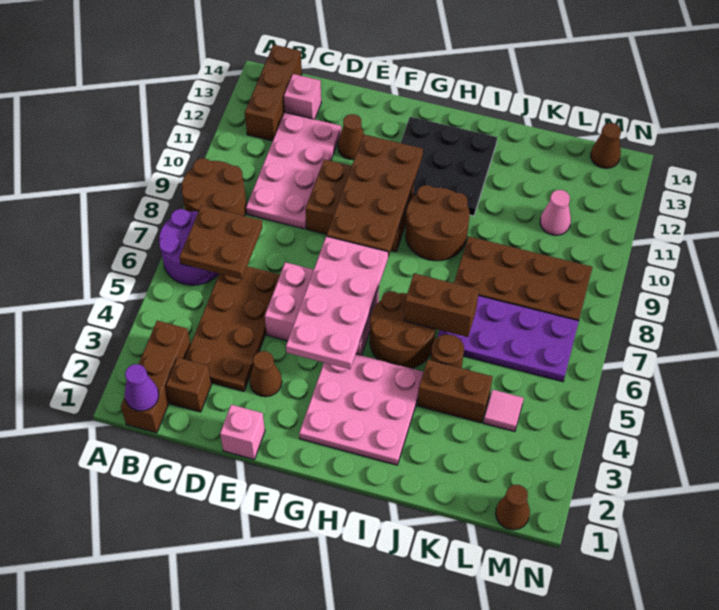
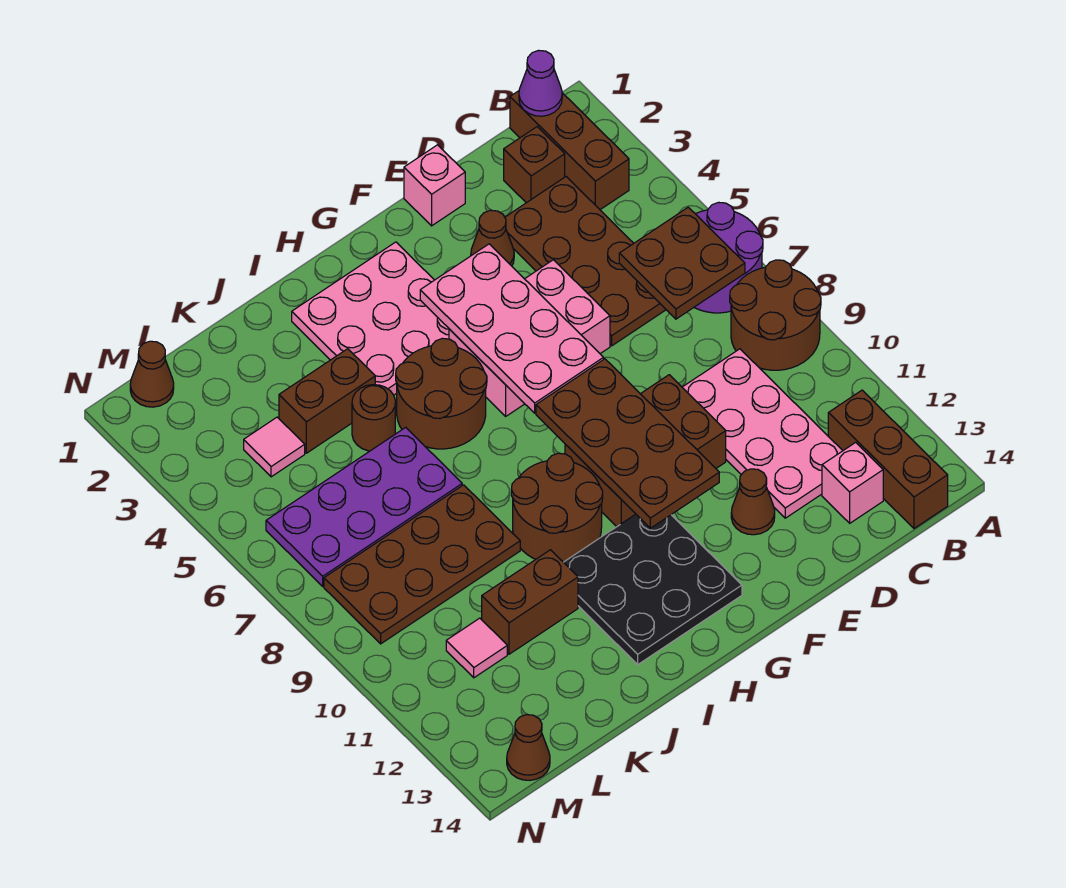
brown 1x2 brick [404,273,479,337] -> brown 1x2 brick moved to [482,550,578,654]
pink 1x1 cone [540,190,571,235] -> pink 1x1 tile [446,618,507,678]

